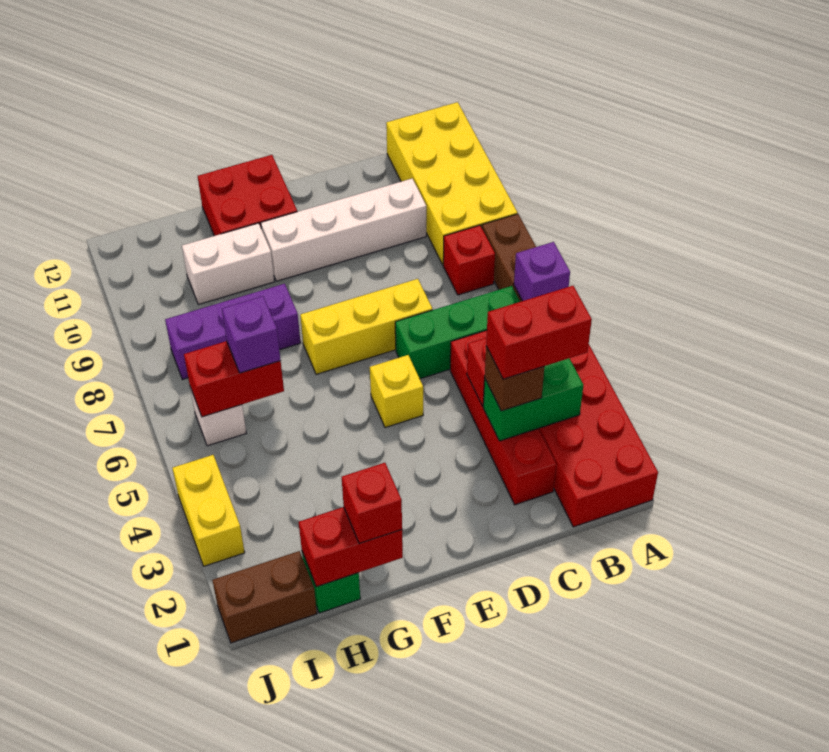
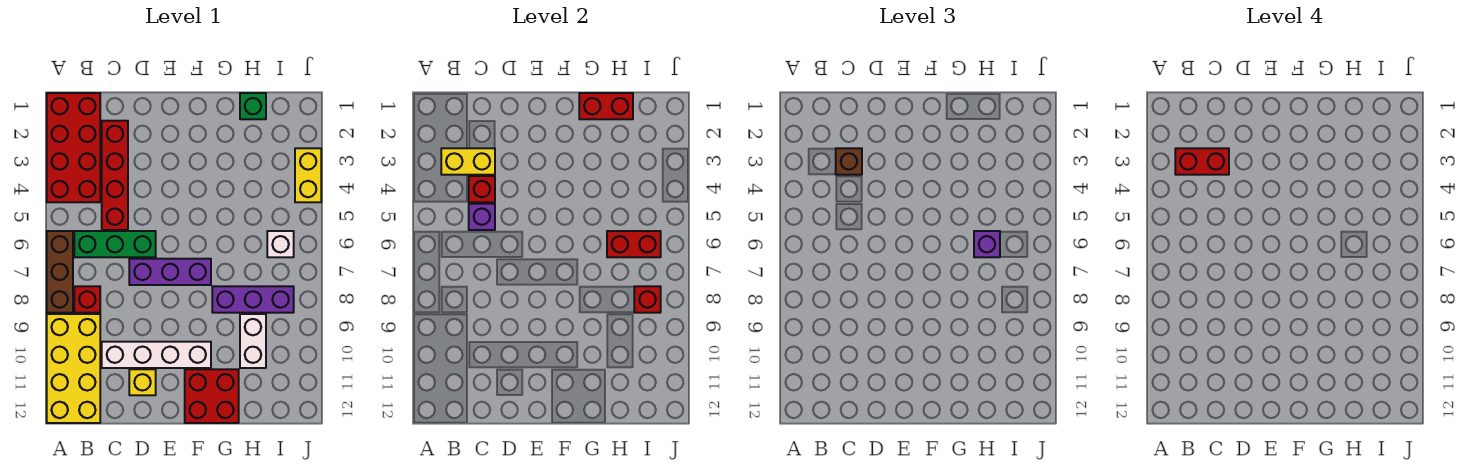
purple 1x1 brick [514,242,570,301] -> purple 1x1 brick moved to [469,204,495,230]
green 1x2 brick [483,358,583,441] -> yellow 1x2 brick [441,148,495,175]
yellow 1x3 brick [300,279,432,374] -> purple 1x3 brick [129,259,211,285]
yellow 1x1 brick [370,355,423,428] -> yellow 1x1 brick moved to [129,369,156,395]
red 1x1 brick [342,463,402,544] -> red 1x1 brick moved to [634,286,661,313]
white 1x2 brick [182,223,274,305] -> white 1x2 brick turned to [240,314,266,368]
brown 1x2 brick [212,551,317,643] -> none

